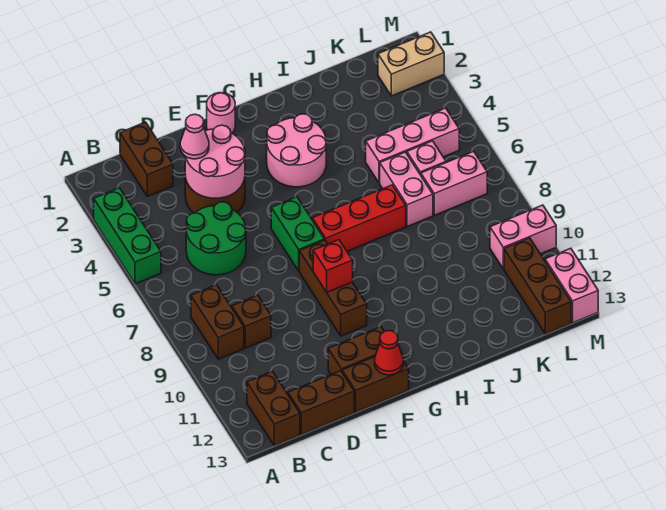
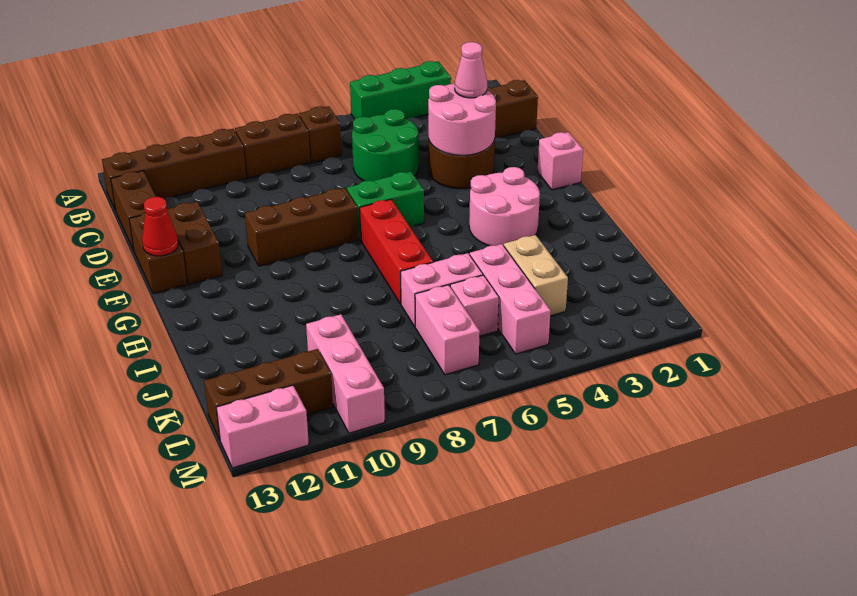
brown 1x2 brick [247,371,300,446] -> brown 1x4 brick [102,129,246,209]
brown 1x1 brick [232,295,271,348] -> brown 1x1 brick moved to [299,106,342,163]
pink 1x1 round brick [207,93,235,133] -> pink 1x1 brick [537,132,583,190]
red 1x1 brick [313,240,353,292] -> none
tan 1x2 brick [378,32,444,96] -> tan 1x2 brick moved to [504,235,568,316]
pink 1x2 brick [490,205,556,269] -> pink 1x3 brick [306,314,385,433]

